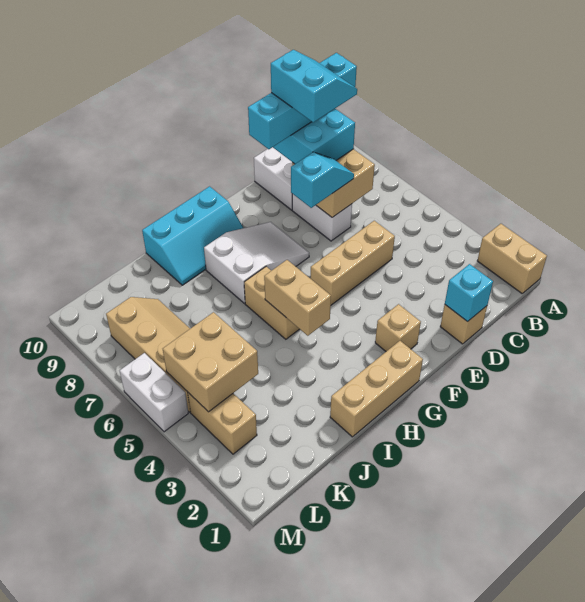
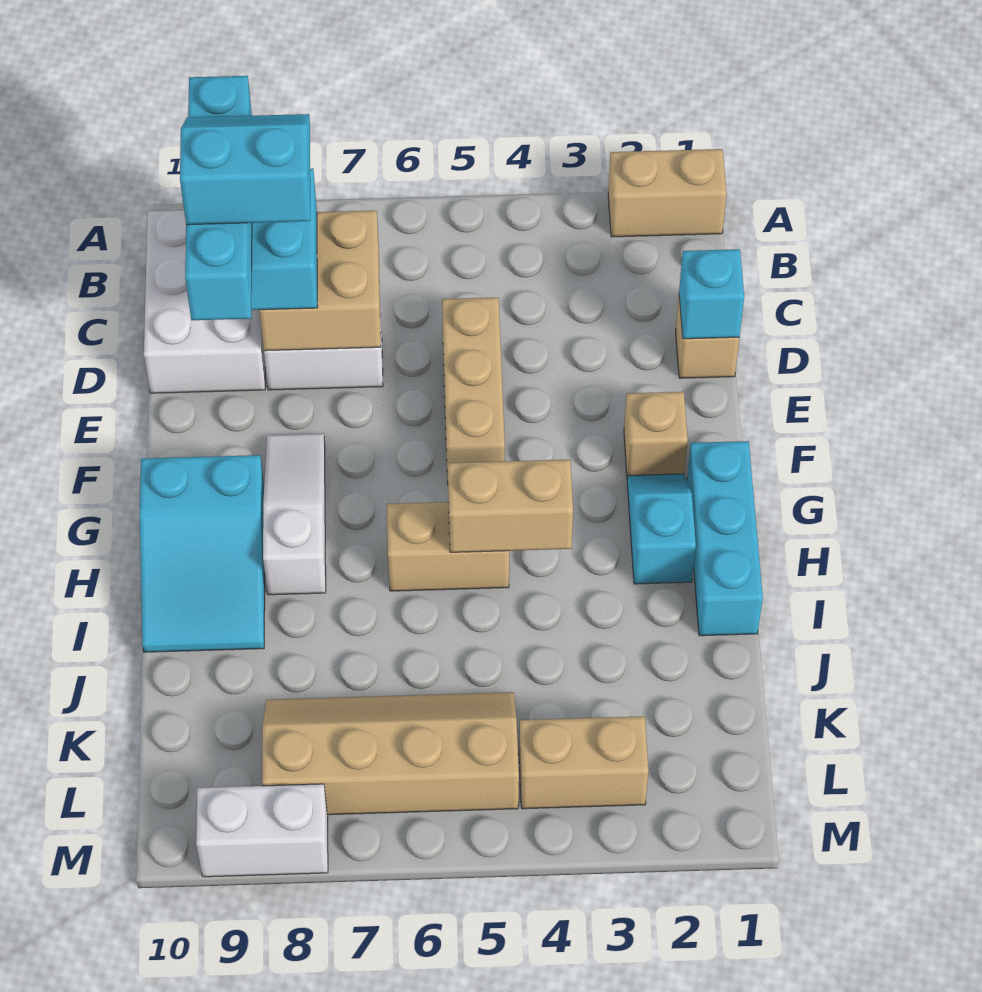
cyan 1x2 slope [291,152,354,208] -> cyan 1x2 slope moved to [627,474,696,584]
white 2x3 slope [204,222,309,304] -> white 1x3 slope [263,433,326,595]
tan 1x3 brick [330,341,423,437] -> cyan 1x3 brick [687,441,763,636]
cyan 2x3 slope [142,186,243,285] -> cyan 2x3 slope turned to [140,455,265,652]
tan 2x2 brick [163,312,258,412] -> none
white 1x2 brick [119,353,188,432] -> white 1x2 brick moved to [196,784,328,877]

